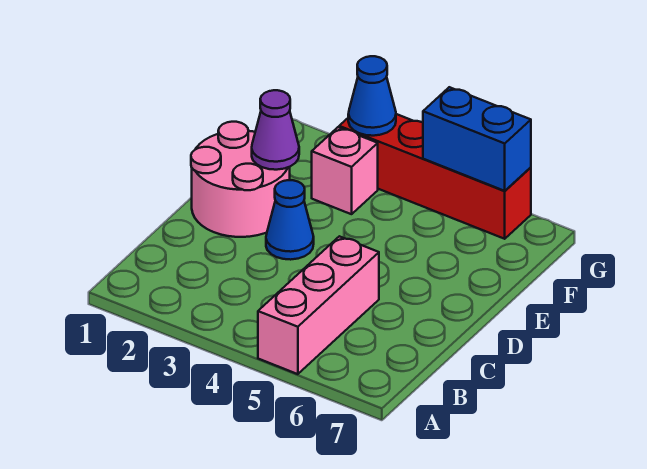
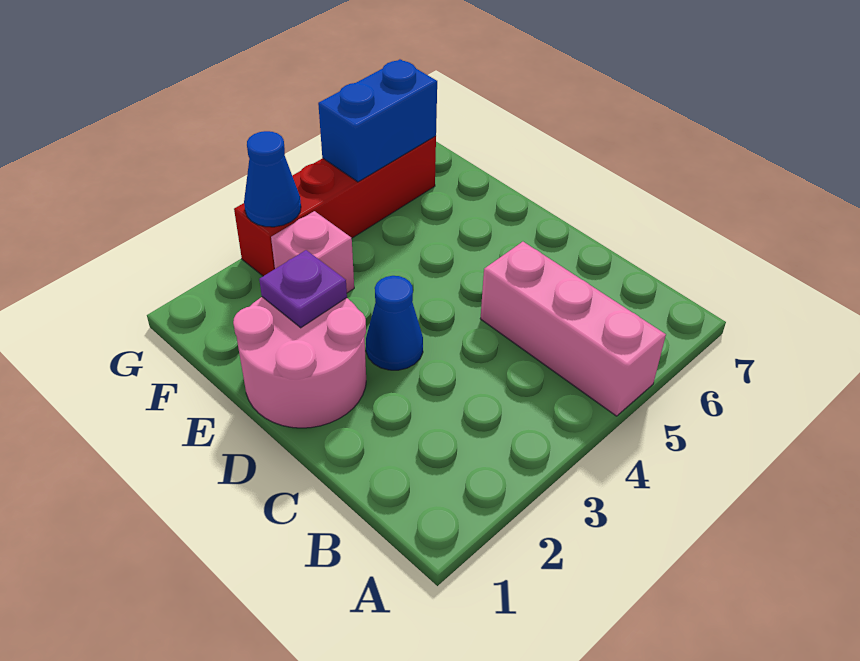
purple 1x1 cone [252,90,299,170] -> purple 1x1 plate [259,250,347,328]

